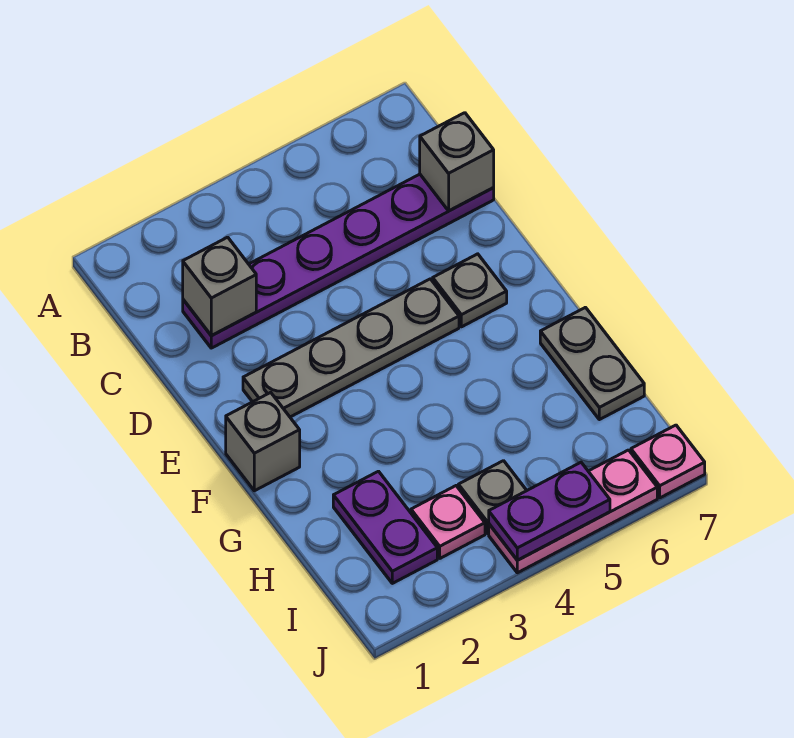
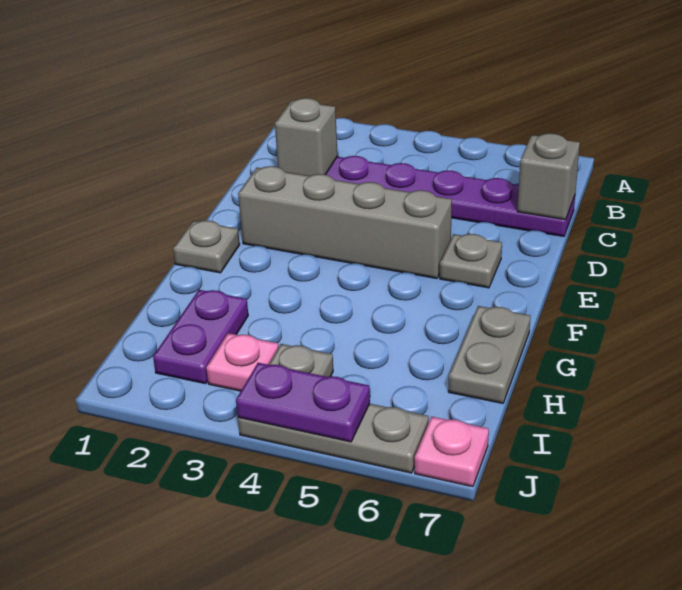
grey 1x4 plate [243,279,459,417] -> grey 1x4 brick [238,166,452,279]
grey 1x1 brick [226,392,300,491] -> grey 1x1 plate [173,220,240,273]
pink 1x3 plate [489,450,657,573] -> grey 1x3 plate [238,404,429,473]

